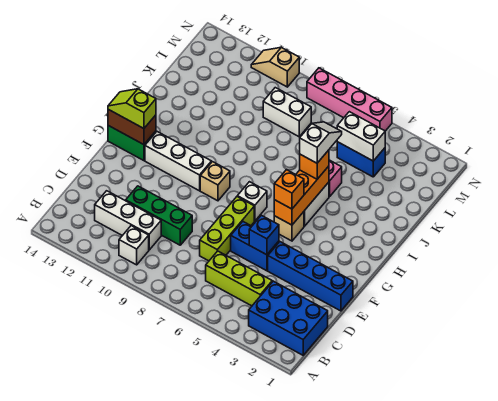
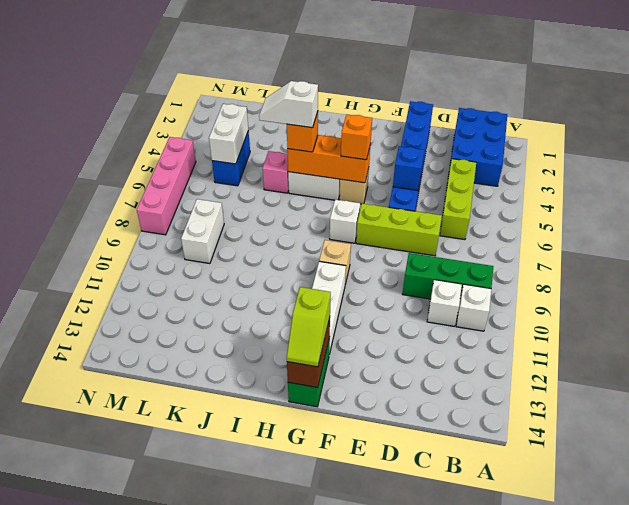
white 1x3 brick [95,191,161,250] -> white 1x1 brick [427,280,462,326]
green 1x3 brick [126,186,192,245] -> green 1x3 brick turned to [402,253,493,299]
tan 1x2 slope [251,47,299,87] -> none

